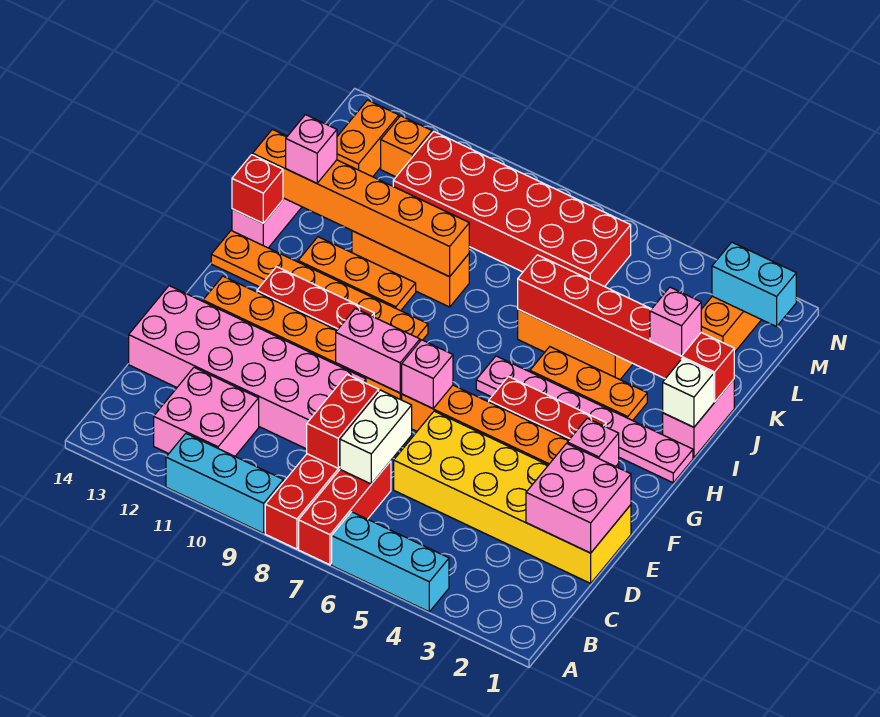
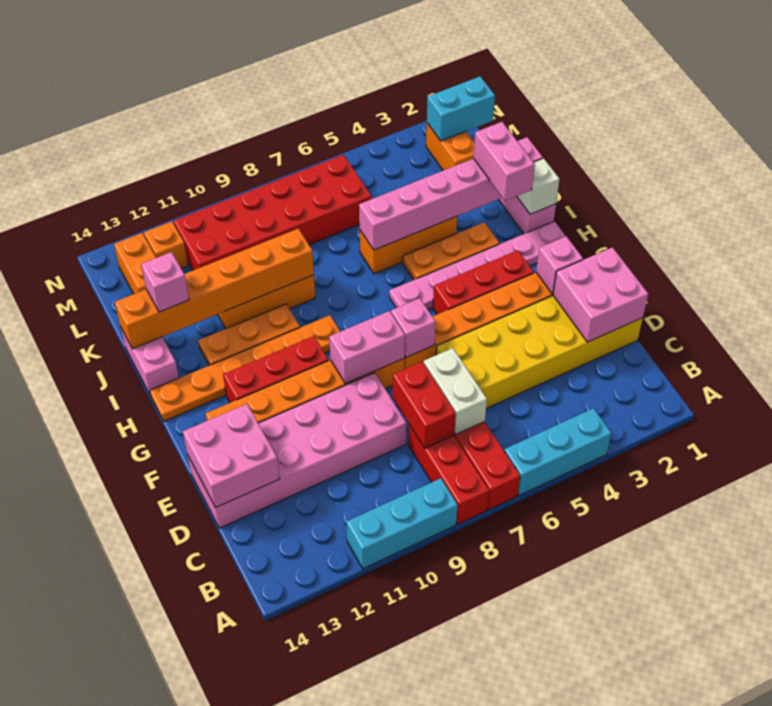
pink 2x2 brick [154,367,259,456] -> pink 2x2 brick moved to [183,404,280,507]
red 1x1 brick [232,155,283,223] -> none
red 1x6 brick [518,255,734,402] -> pink 1x6 brick [359,137,543,250]
pink 1x1 brick [650,287,701,356] -> pink 1x2 brick [473,122,535,201]

